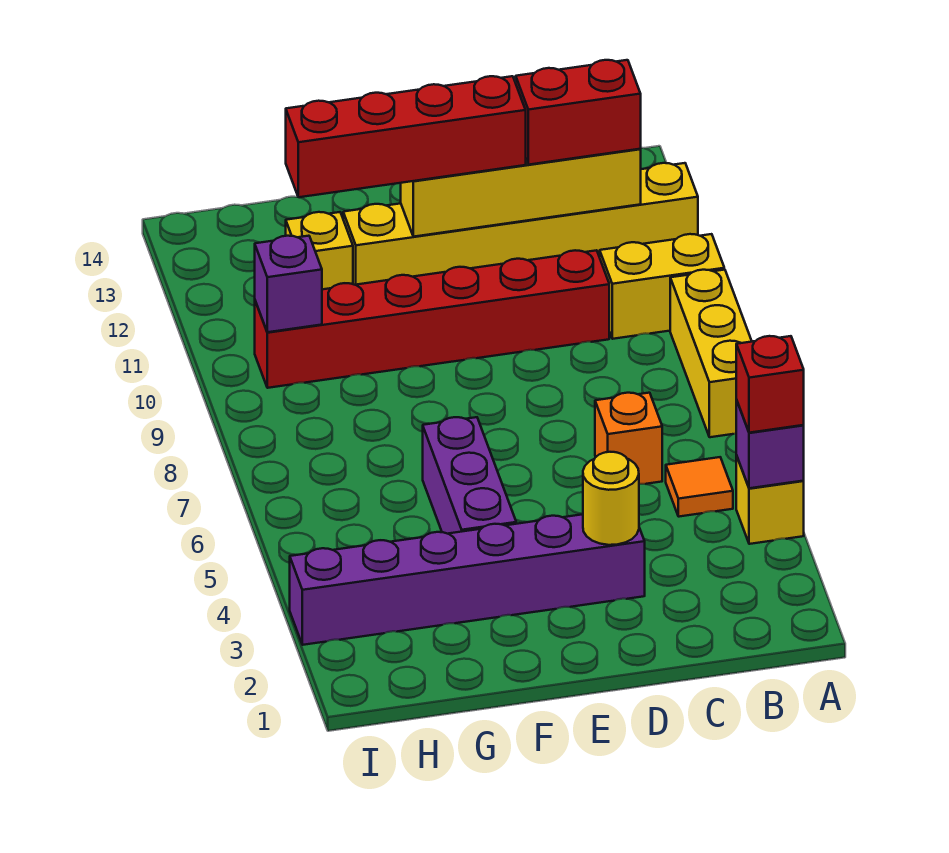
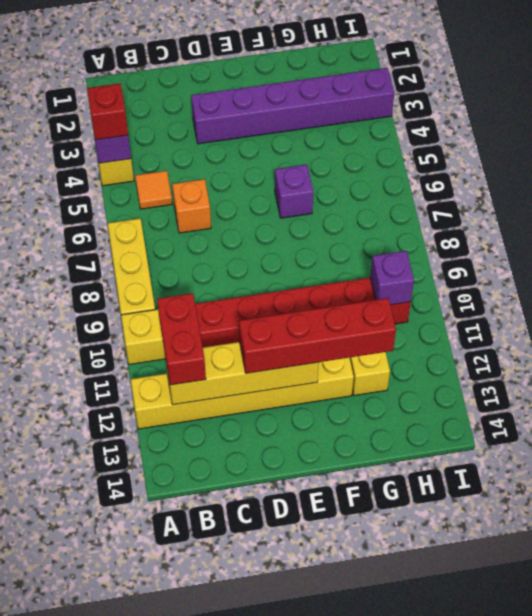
red 1x2 brick [516,60,641,165] -> red 1x2 brick turned to [157,293,206,385]
yellow 1x1 round brick [583,452,639,545] -> none
purple 1x3 brick [423,417,516,534] -> purple 1x1 brick [275,165,313,218]

